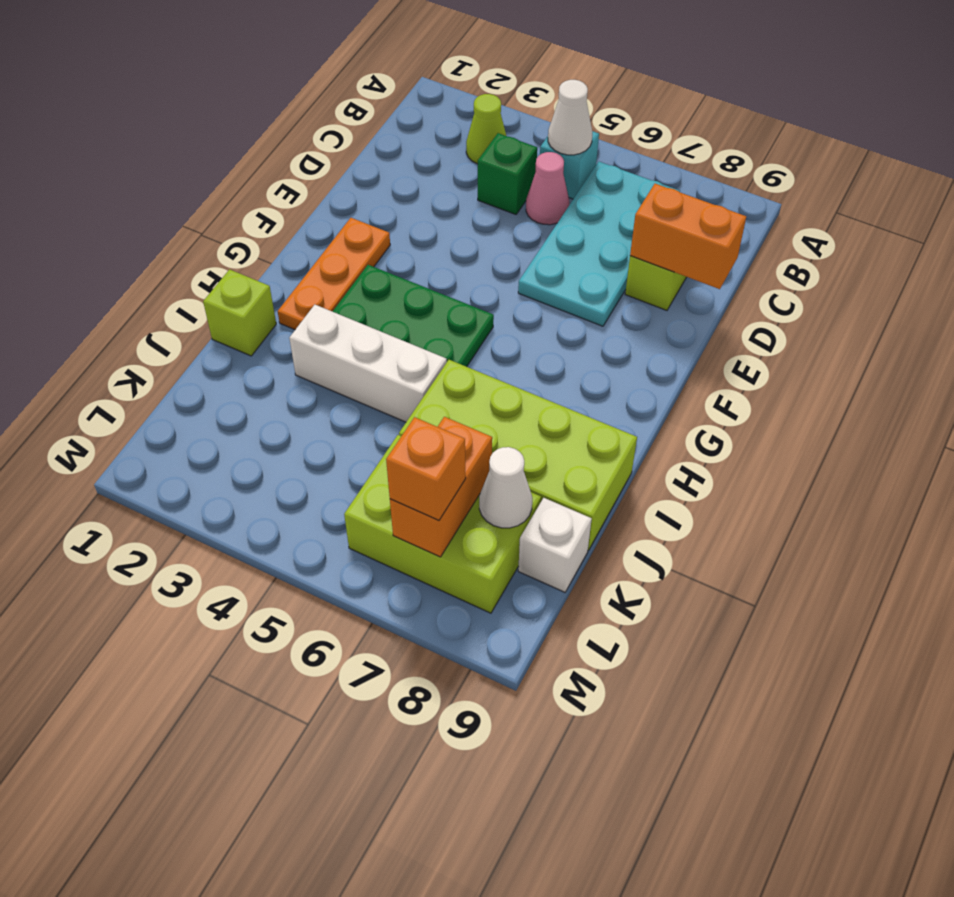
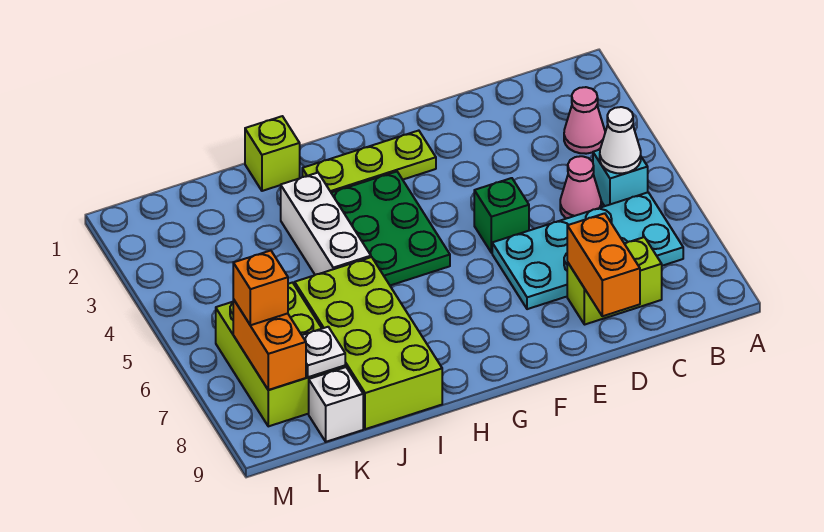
lime 1x1 cone [466,94,506,164] -> pink 1x1 cone [564,87,605,154]
green 1x1 brick [478,133,537,214] -> green 1x1 brick moved to [474,178,529,253]
orange 1x3 plate [278,218,390,330] -> lime 1x3 plate [302,131,436,192]
orange 1x2 brick [390,417,492,557] -> orange 1x2 brick turned to [233,299,306,390]
white 1x1 cone [479,447,532,528] -> white 1x1 plate [302,327,345,377]

